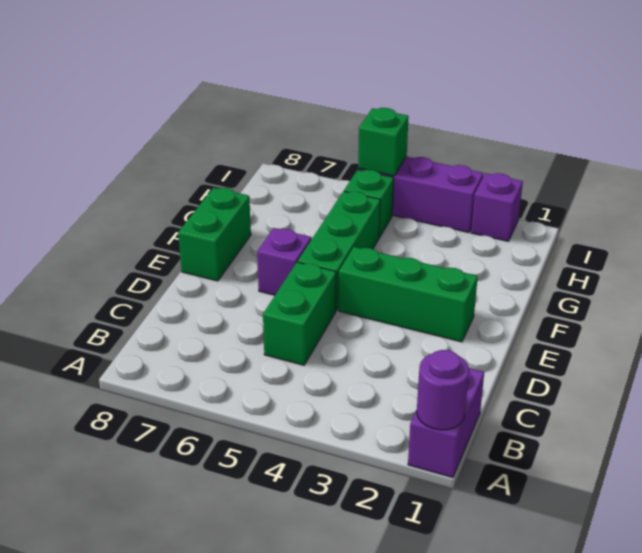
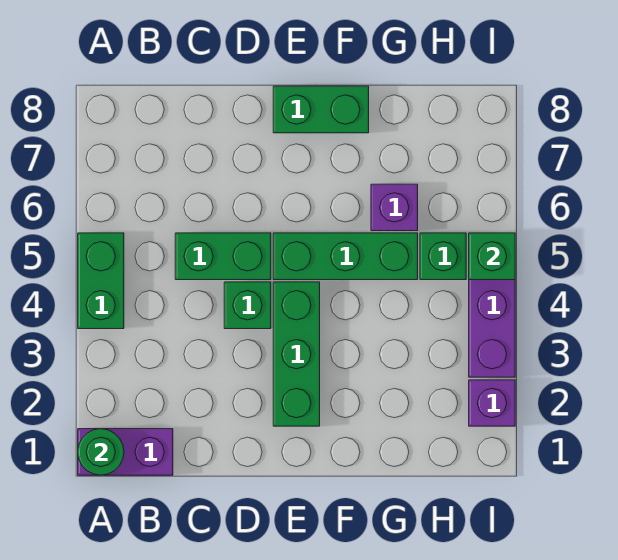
purple 1x1 round brick [417,350,469,430] -> green 1x1 round brick [78,429,124,475]
none -> green 1x2 brick [78,233,124,329]
none -> green 1x1 brick [224,282,271,329]
purple 1x1 brick [257,228,311,295] -> purple 1x1 brick moved to [371,184,418,231]

